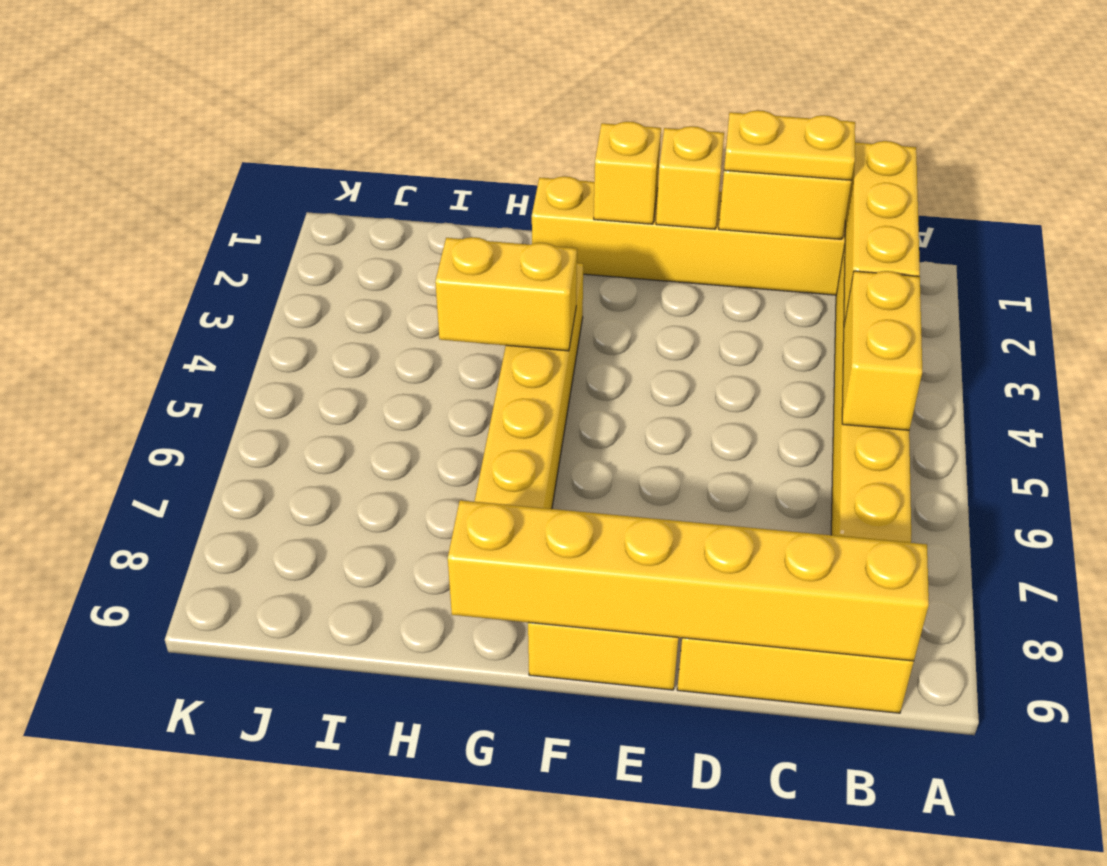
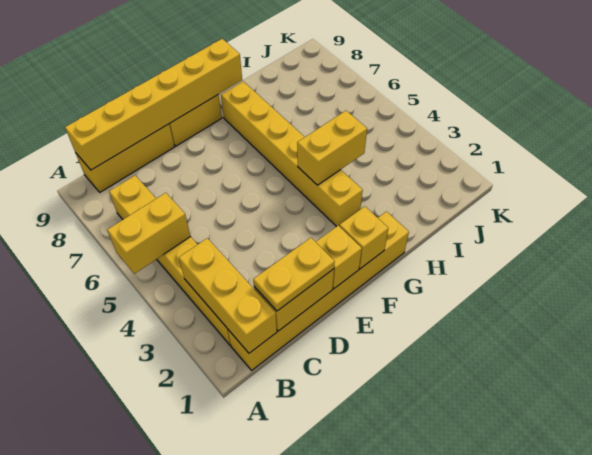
yellow 1x2 brick [842,271,922,430] -> yellow 1x2 brick turned to [107,193,190,274]

